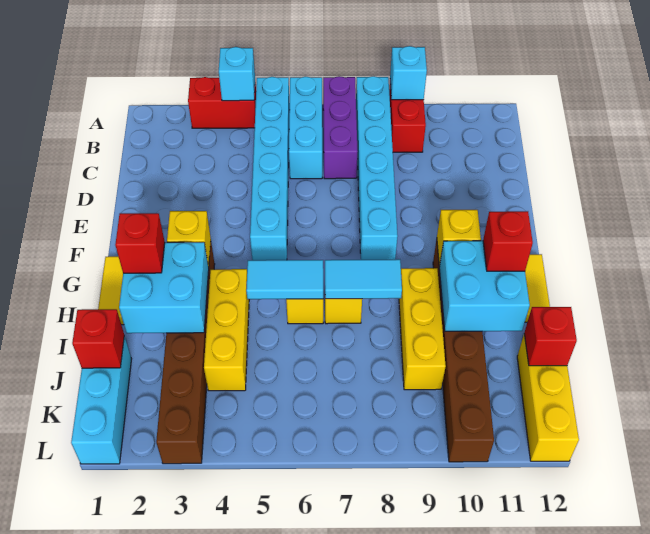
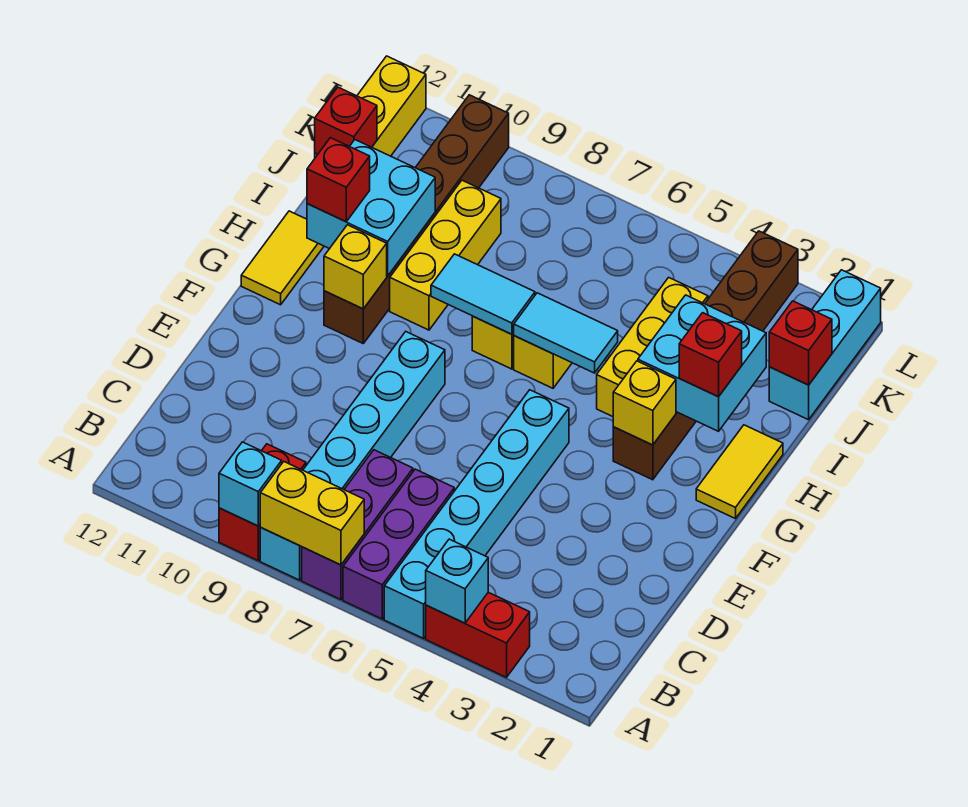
cyan 1x3 brick [289,77,322,179] -> purple 1x3 brick [343,469,454,619]
none -> yellow 1x2 brick [260,462,364,565]

